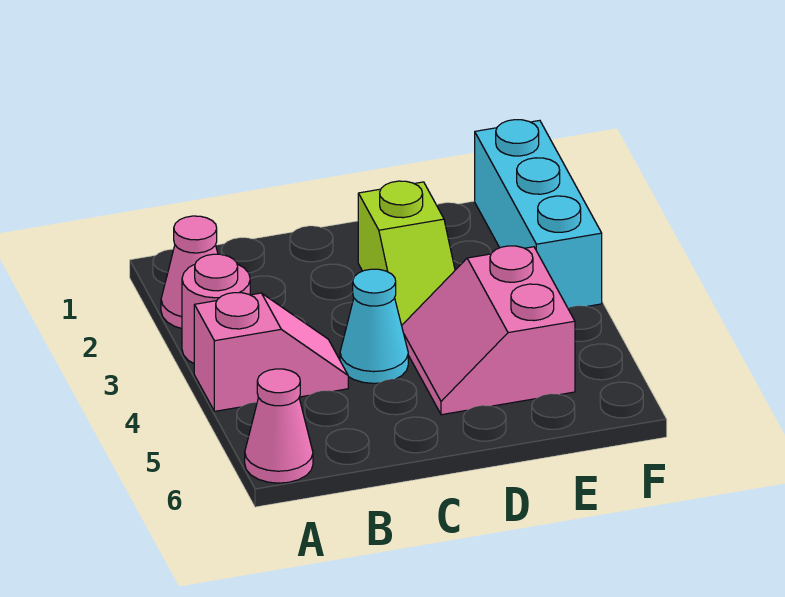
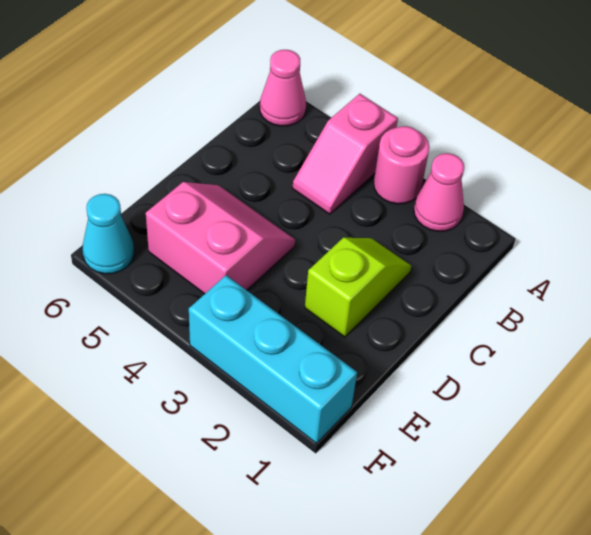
cyan 1x1 cone [340,269,408,383] -> cyan 1x1 cone moved to [83,194,134,274]
lime 1x2 slope [358,181,455,325] -> lime 1x2 slope turned to [305,238,411,337]

